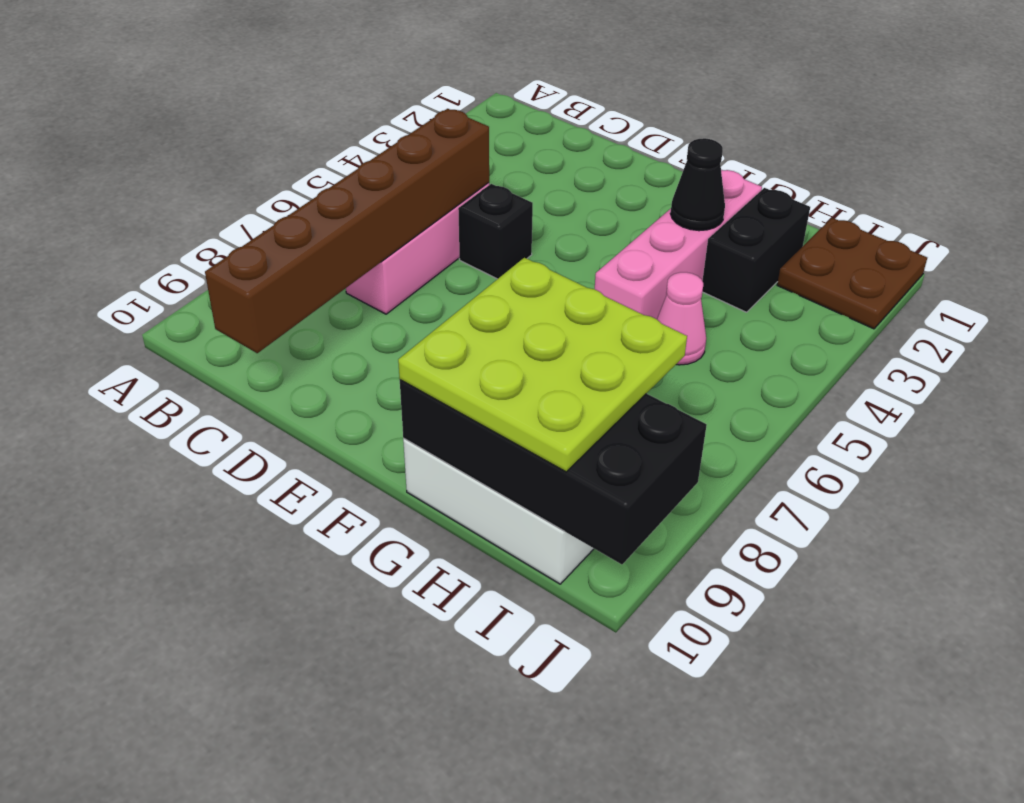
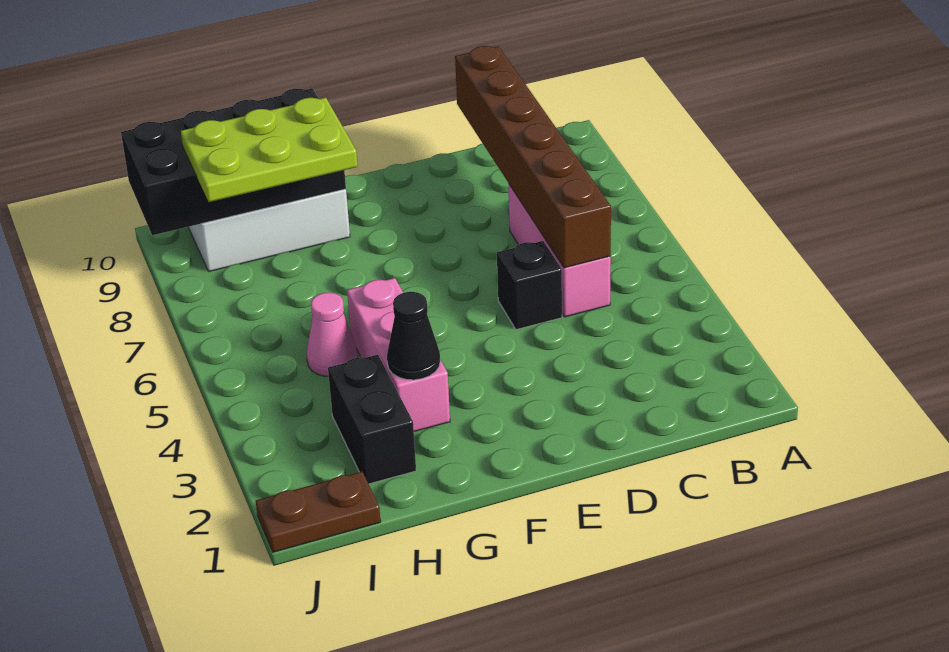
pink 1x4 brick [595,170,762,319] -> pink 1x3 brick [347,278,450,431]
lime 3x3 plate [398,258,687,472] -> lime 2x3 plate [181,98,358,202]
brown 2x2 plate [777,218,927,329] -> brown 1x2 plate [256,472,381,552]

